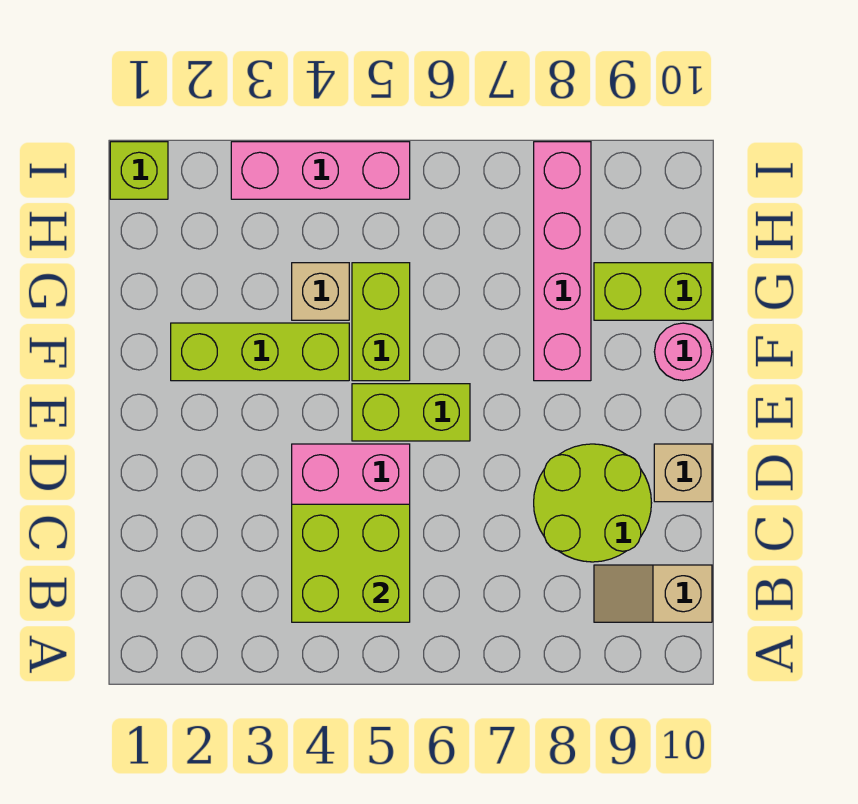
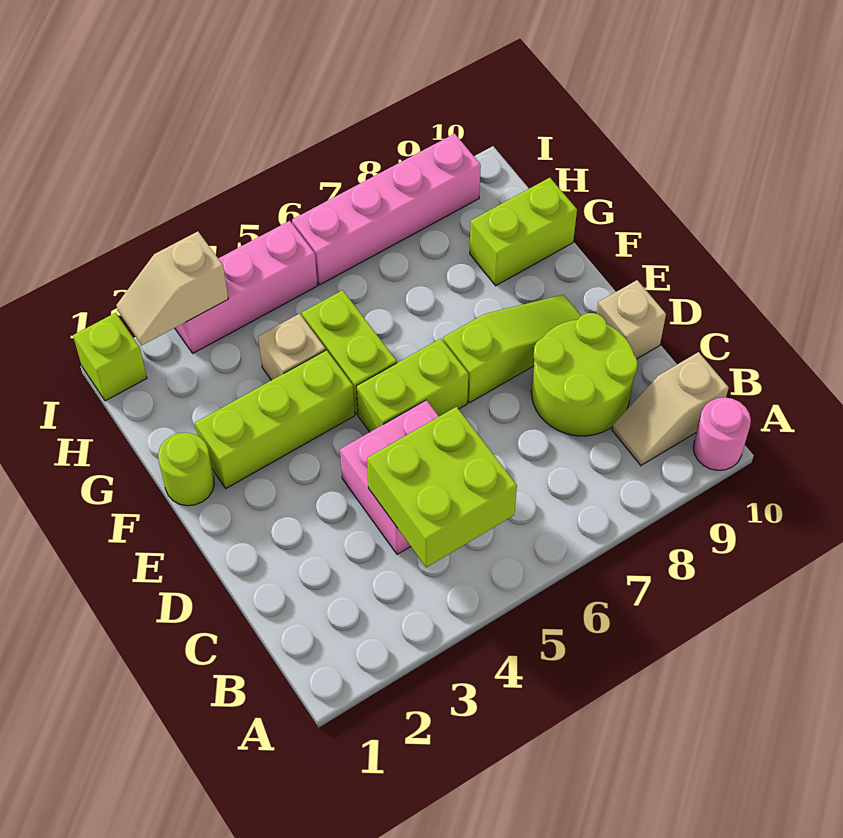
none -> lime 1x3 slope [443,295,581,403]
none -> lime 1x1 round brick [158,432,214,506]
pink 1x4 brick [534,142,591,381] -> pink 1x4 brick turned to [292,134,481,285]
pink 1x1 round brick [654,323,712,381] -> pink 1x1 round brick moved to [693,397,751,470]
none -> tan 1x2 slope [117,232,228,345]

